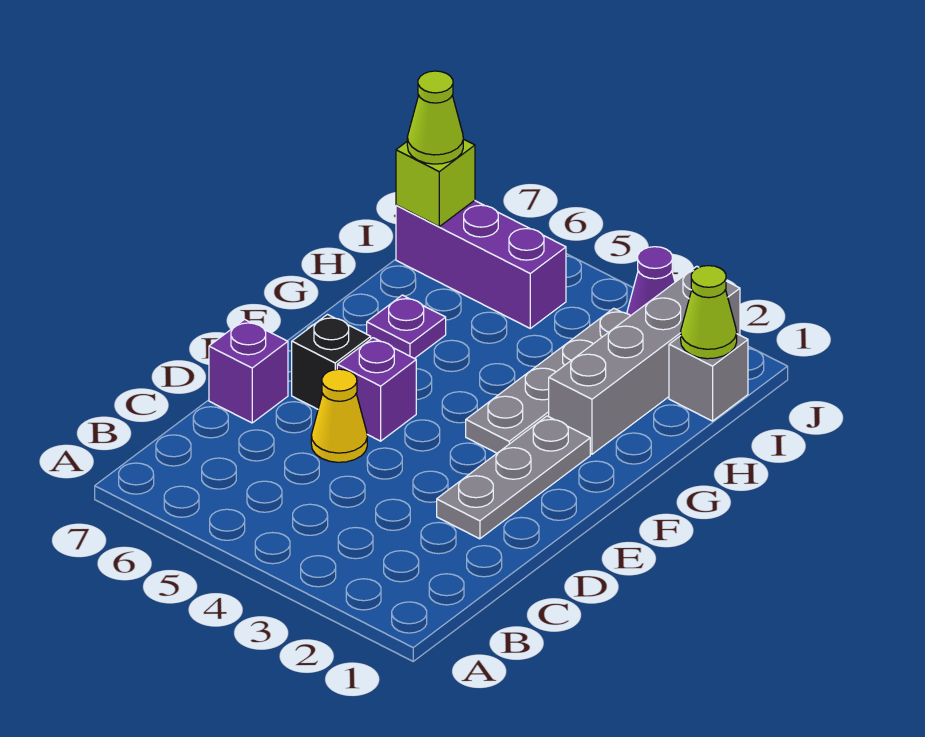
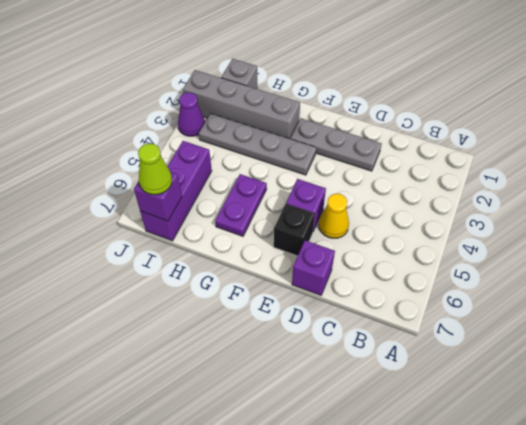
purple 1x1 plate [367,295,446,358] -> purple 1x2 plate [215,174,267,236]
lime 1x1 cone [681,266,737,359] -> none
lime 1x1 brick [396,139,475,226] -> purple 1x1 brick [134,172,182,221]

